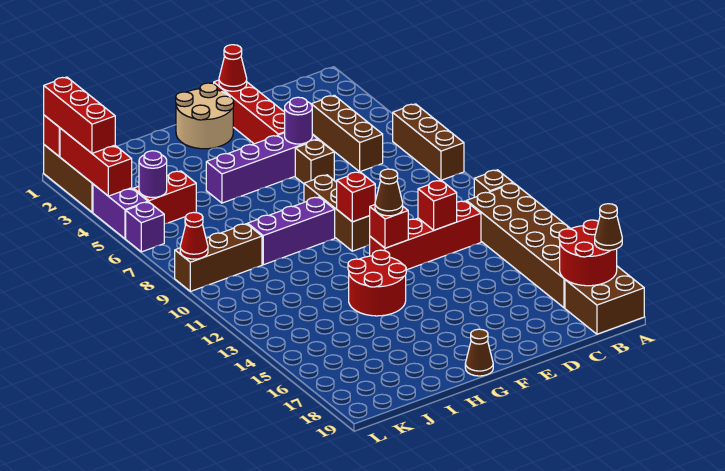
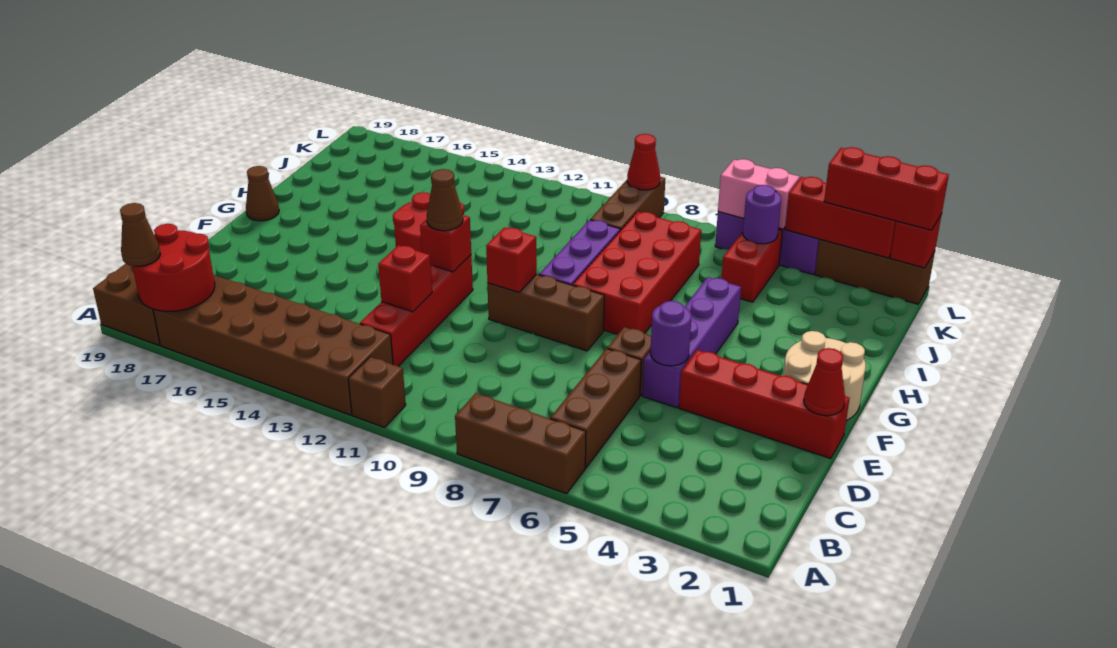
brown 1x3 brick [311,95,383,172] -> brown 1x3 brick turned to [550,349,641,468]
none -> red 2x4 brick [573,212,701,334]
none -> pink 1x2 brick [718,159,800,229]

